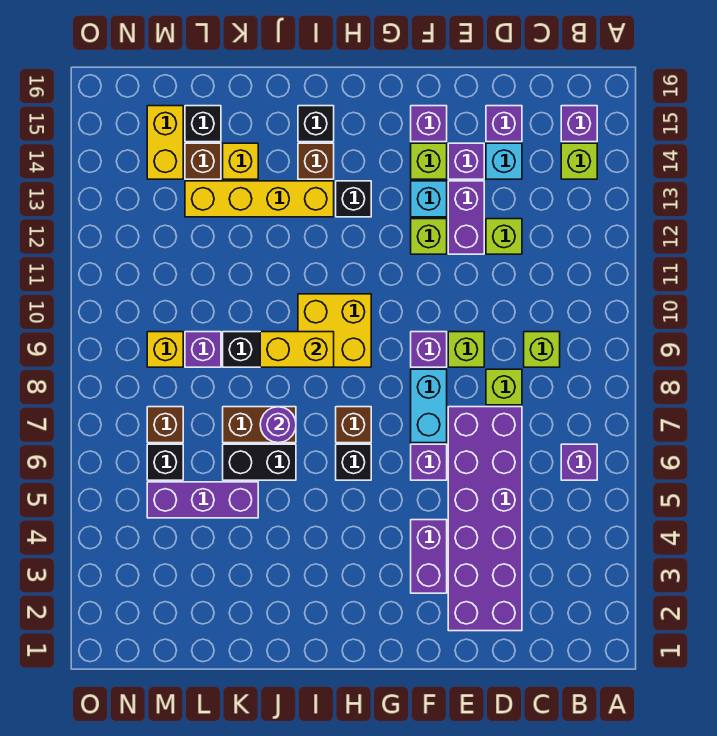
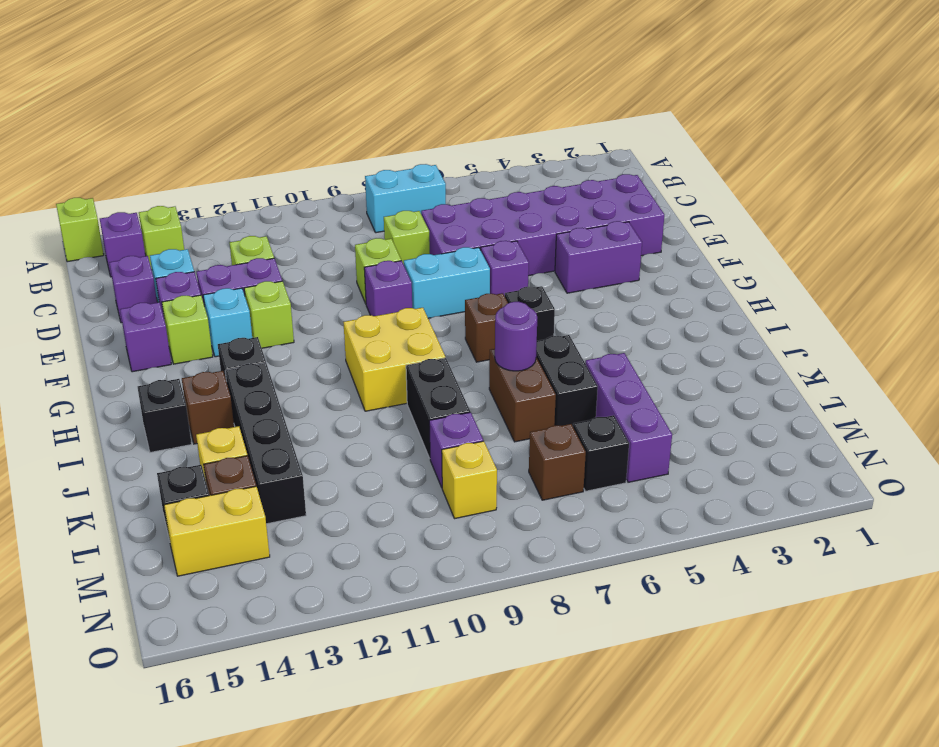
purple 1x1 brick [561,444,597,480] -> none
none -> cyan 1x2 brick [365,164,446,233]
lime 1x1 brick [524,332,560,367] -> lime 1x1 brick moved to [56,198,104,262]
yellow 1x2 brick [260,332,334,367] -> none
yellow 1x4 brick [185,181,334,217] -> black 1x4 brick [225,363,306,524]

